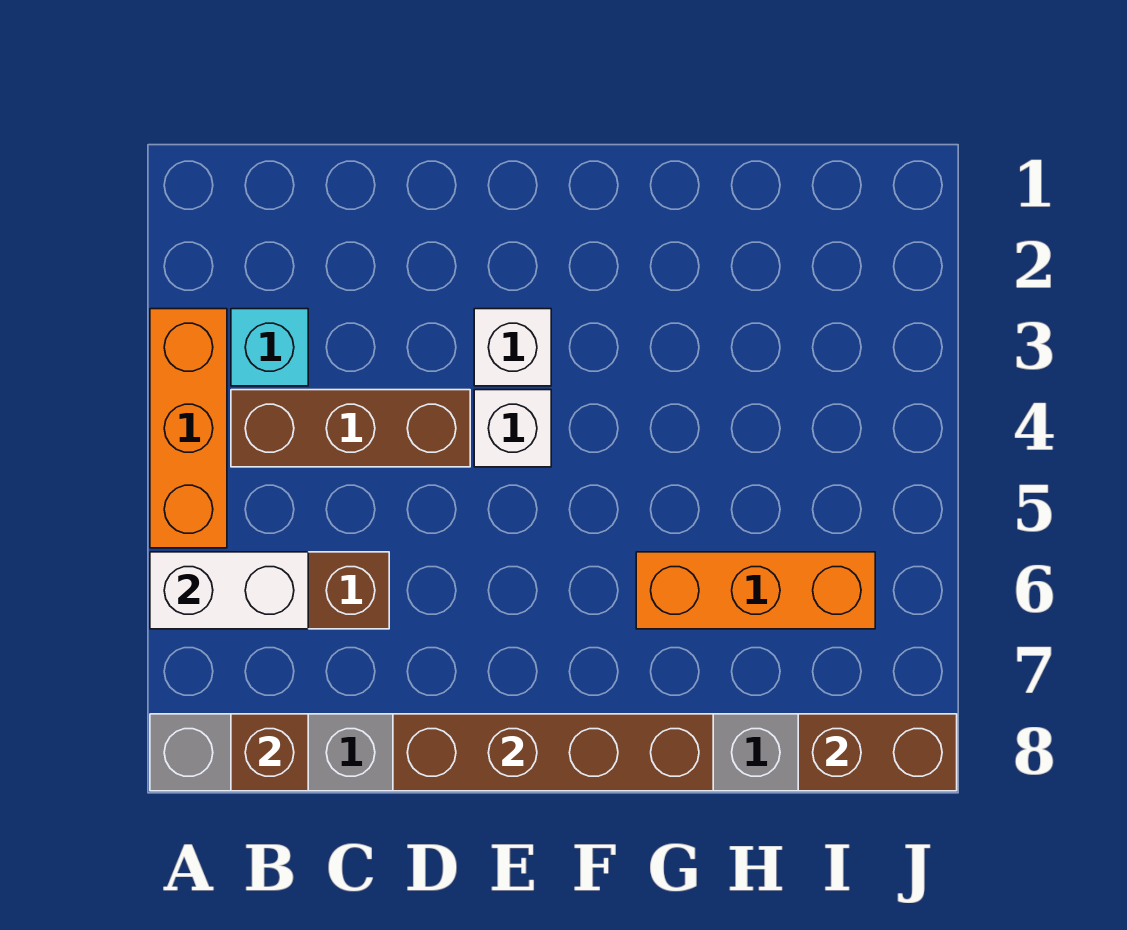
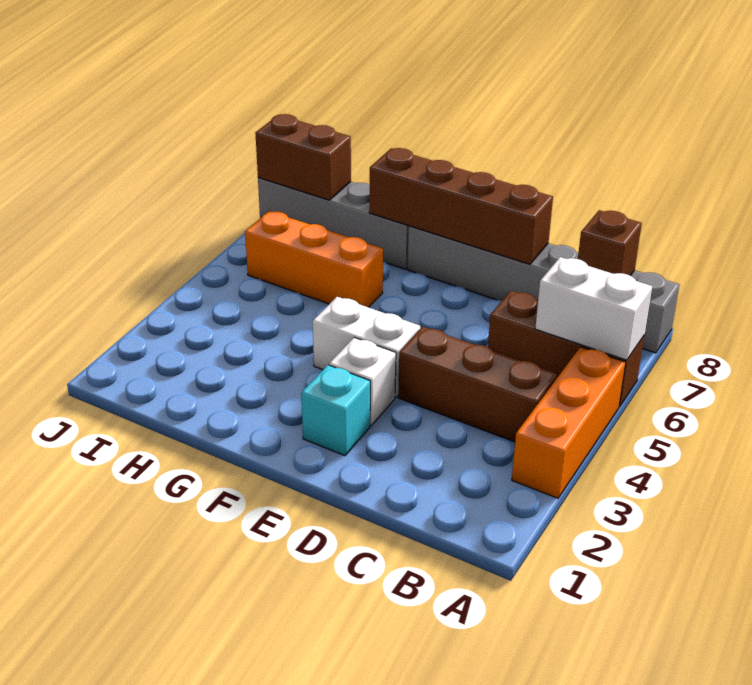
cyan 1x1 brick [231,309,308,386] -> cyan 1x1 brick moved to [301,365,370,456]
white 1x1 brick [474,390,551,467] -> white 1x2 brick [313,297,420,397]

